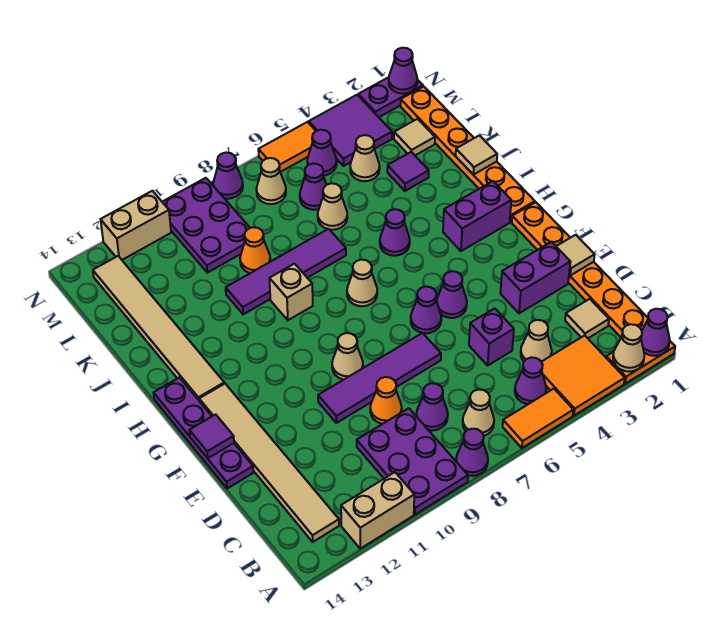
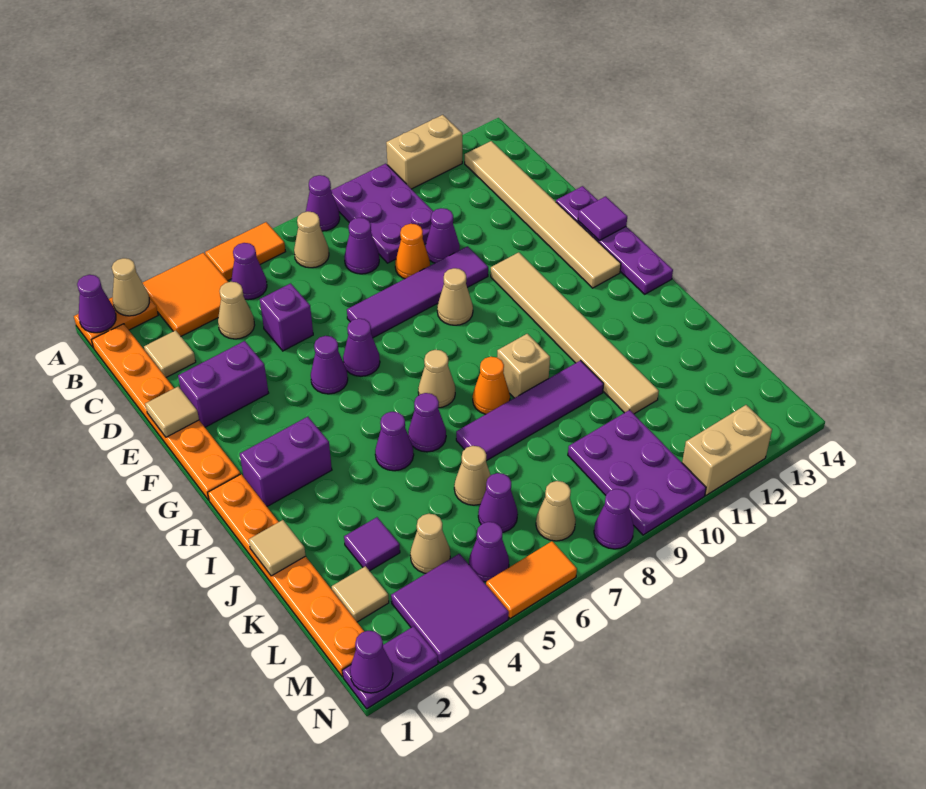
none -> purple 1x1 cone [425,208,460,263]
tan 1x6 tile [93,256,224,400] -> tan 1x6 tile moved to [491,252,659,414]
none -> purple 1x1 cone [408,393,446,452]
orange 1x1 cone [240,227,270,273] -> orange 1x1 cone moved to [473,357,510,414]

